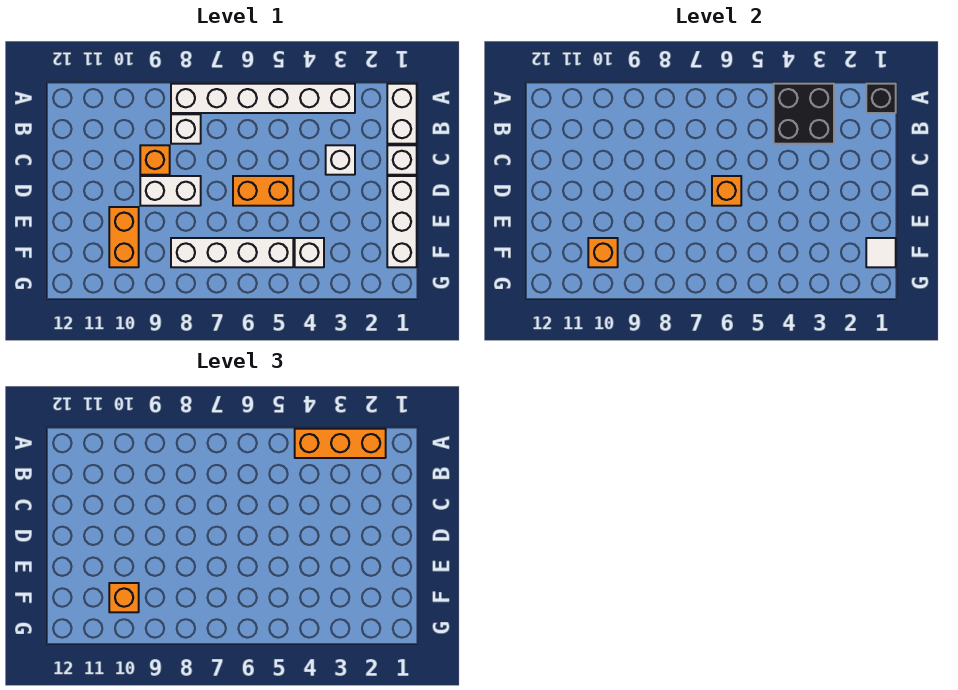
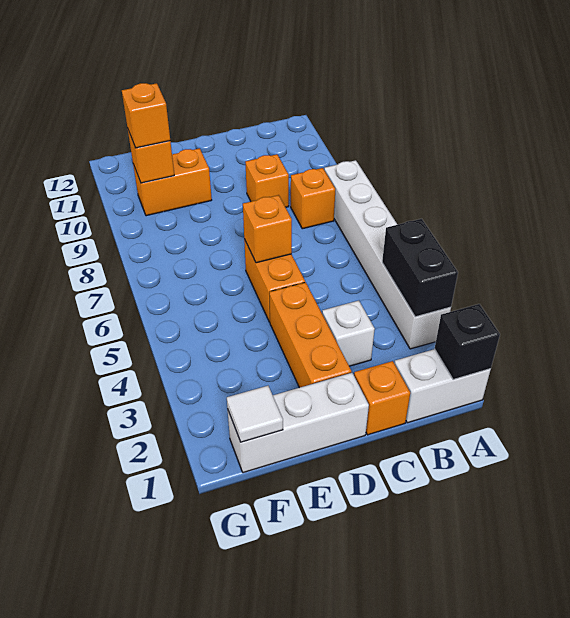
orange 1x3 brick [295,429,386,458] -> orange 1x3 brick moved to [269,282,352,388]
black 2x2 brick [774,84,834,144] -> black 1x2 brick [382,219,458,317]
white 1x1 brick [171,114,201,144] -> orange 1x1 brick [291,168,335,229]
white 1x1 brick [387,145,417,175] -> orange 1x1 brick [354,361,410,435]
white 1x2 brick [140,176,201,206] -> none
white 1x1 brick [295,238,324,267] -> none
white 1x4 brick [171,238,293,267] -> none

